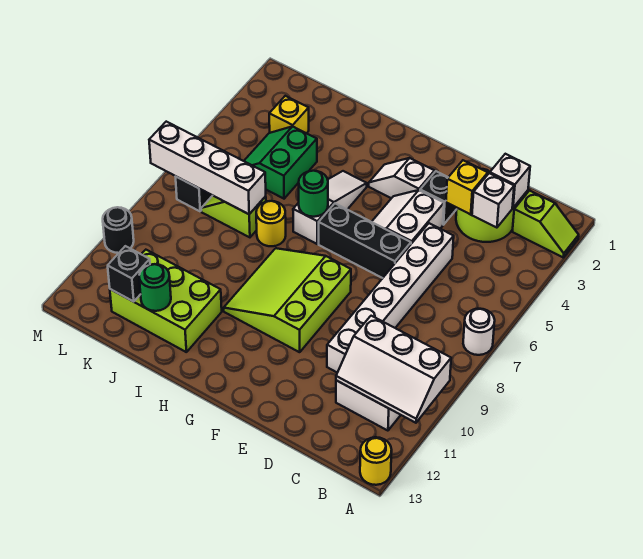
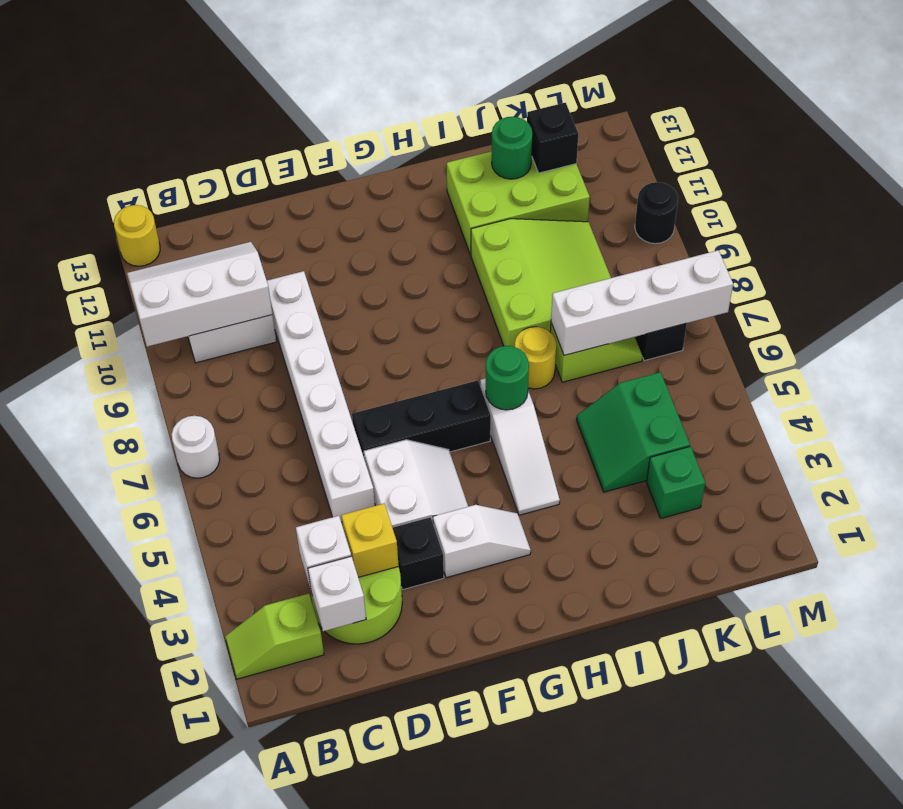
lime 3x3 slope [224,248,351,352] -> lime 3x3 slope moved to [471,219,611,347]
green 2x2 slope [244,126,317,199] -> green 2x2 slope turned to [577,372,690,492]
yellow 1x1 brick [269,96,309,133] -> green 1x1 brick [647,446,705,518]

